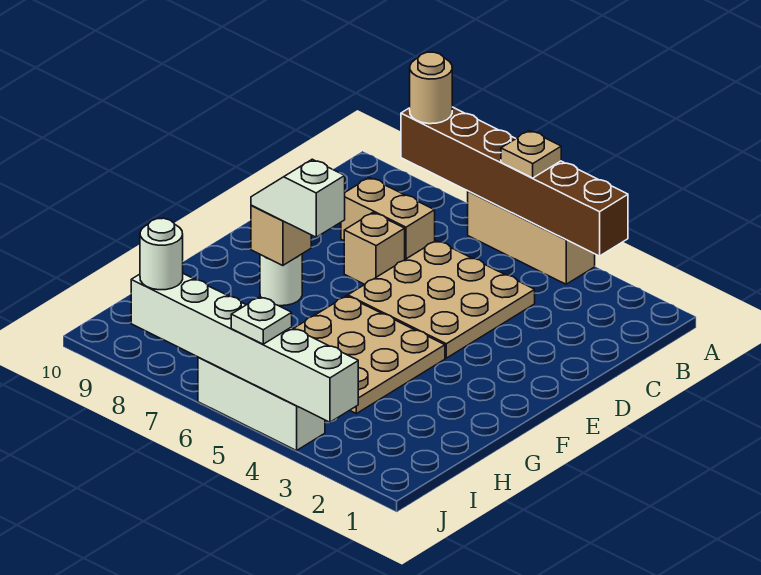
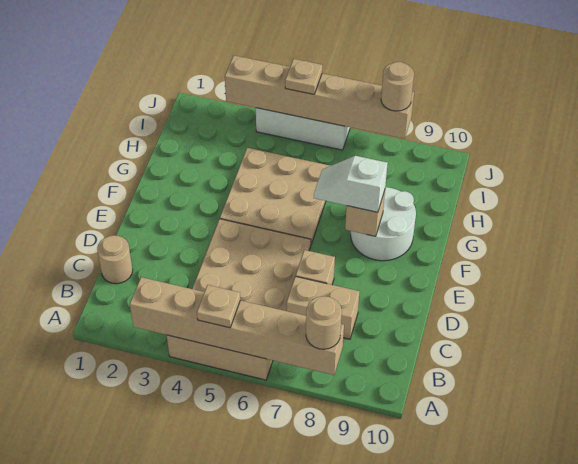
brown 1x6 brick [401,107,628,256] -> tan 1x6 brick [130,277,344,375]
none -> tan 1x1 round brick [97,235,133,284]
white 1x2 slope [251,159,345,237] -> white 1x2 slope turned to [314,156,388,212]
white 1x1 round brick [260,254,302,306] -> white 2x2 round brick [351,187,416,261]
white 1x6 brick [131,274,358,422] -> tan 1x6 brick [225,55,414,139]
white 1x1 plate [231,297,292,344] -> tan 1x1 plate [285,59,322,94]
white 1x1 round brick [140,218,183,290] -> tan 1x1 round brick [381,62,414,111]

